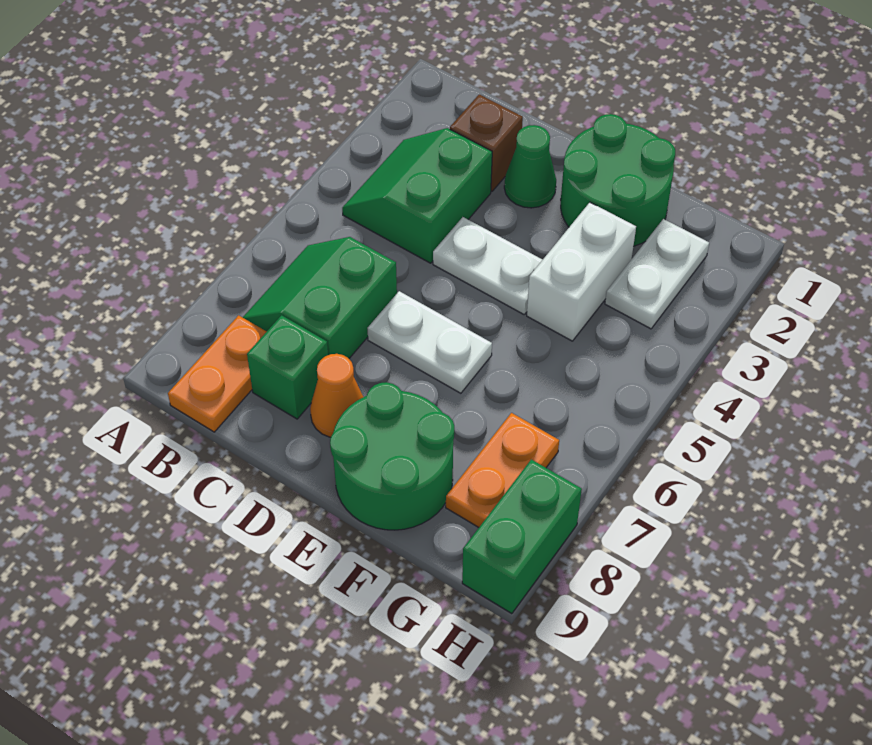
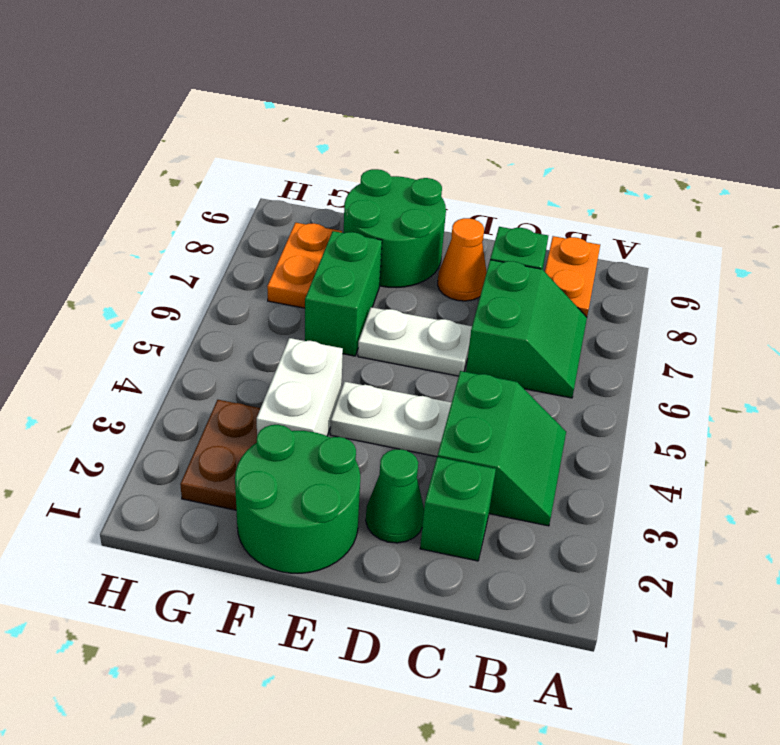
brown 1x1 brick [450,94,523,191] -> green 1x1 brick [420,457,496,561]
white 1x2 plate [605,219,709,329] -> brown 1x2 plate [180,400,260,510]
green 1x2 brick [462,459,582,614] -> green 1x2 brick moved to [305,231,382,356]

